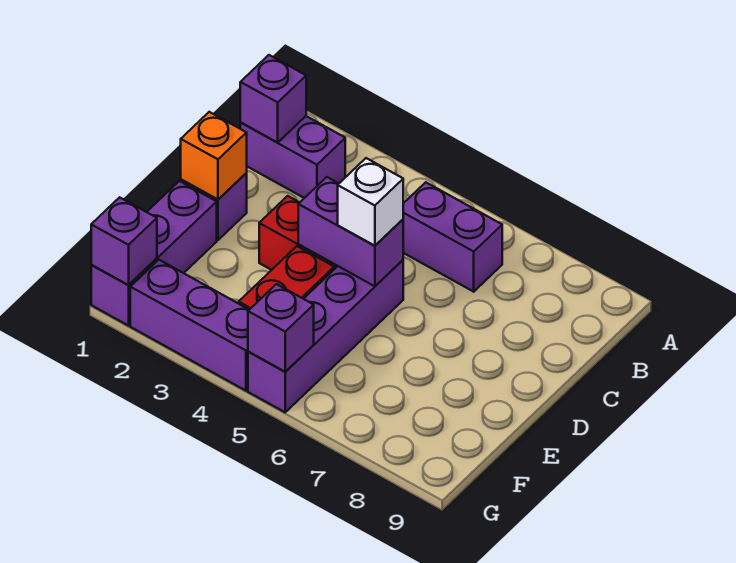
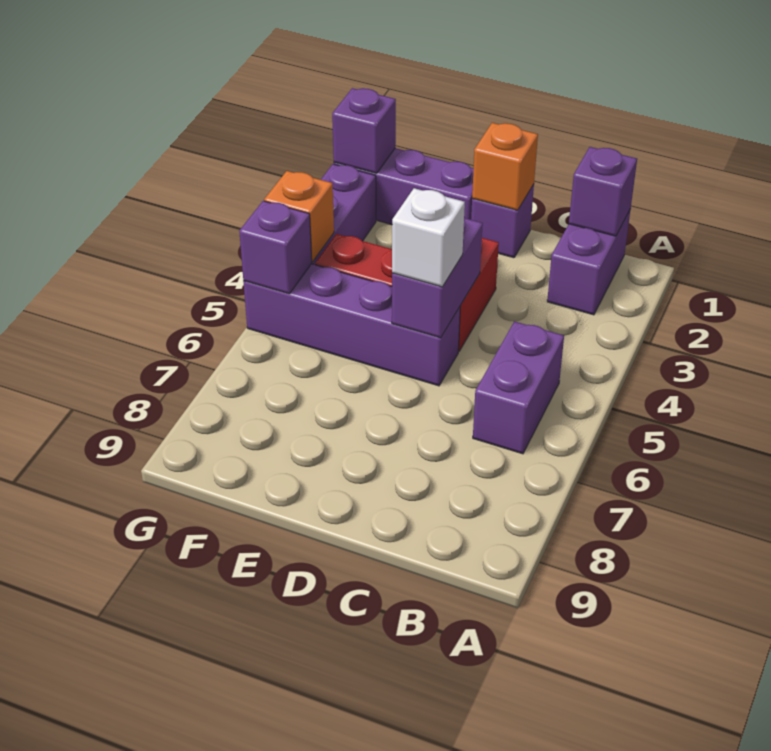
none -> orange 1x1 brick [264,171,334,262]

